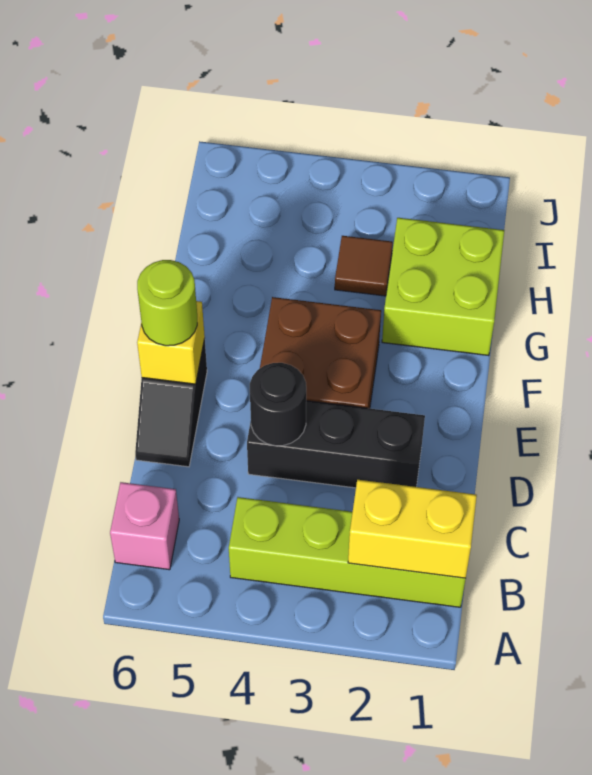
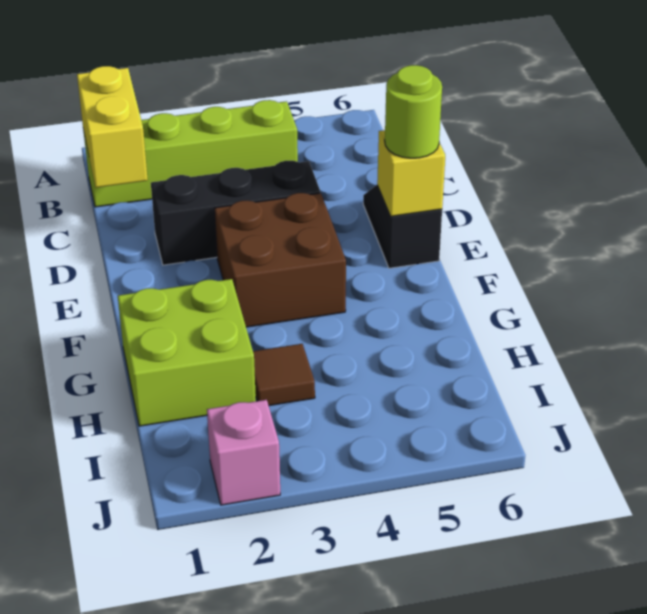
yellow 1x2 brick [348,480,477,578] -> yellow 1x2 brick turned to [77,66,148,188]
pink 1x1 brick [110,482,179,570] -> pink 1x1 brick moved to [207,400,280,505]
black 1x1 round brick [250,363,306,446] -> none

